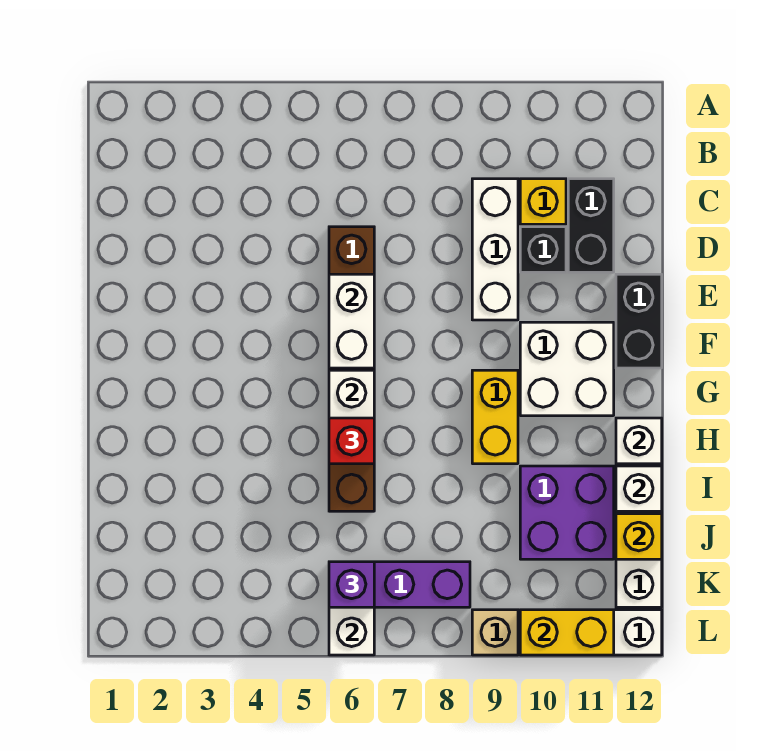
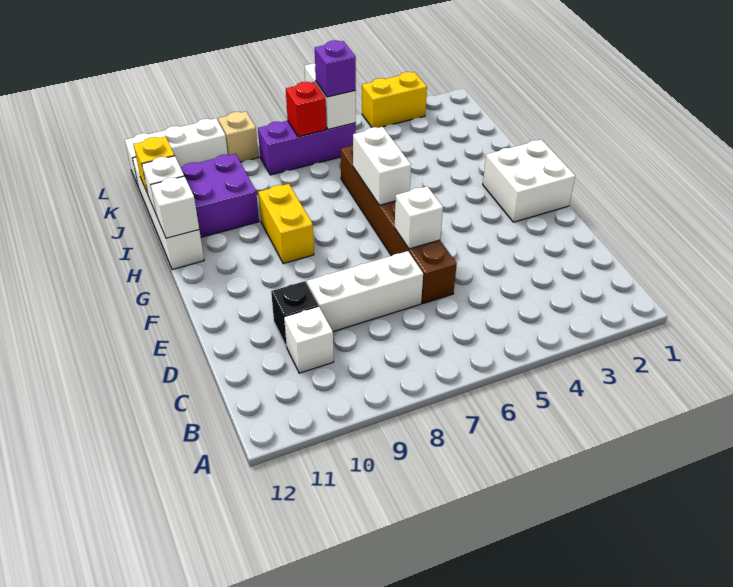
white 1x3 brick [472,179,518,320] -> white 1x3 brick turned to [307,251,423,332]
yellow 1x1 brick [520,179,566,224] -> white 1x1 brick [284,306,334,373]
black 1x2 brick [568,179,614,272] -> none
white 1x2 brick [329,274,374,368] -> white 1x1 brick [395,186,443,249]
black 1x2 brick [616,274,662,368] -> none
white 2x2 brick [520,322,614,416] -> white 2x2 brick moved to [483,140,575,222]
red 1x1 brick [329,418,374,464] -> red 1x1 brick moved to [286,82,326,137]
yellow 1x2 brick [520,610,614,655] -> yellow 1x2 brick moved to [362,72,427,128]

